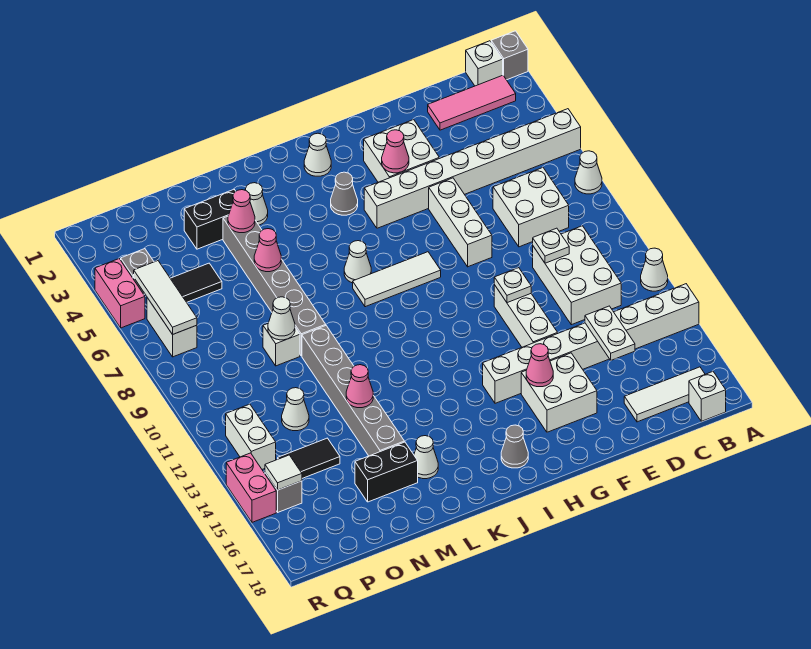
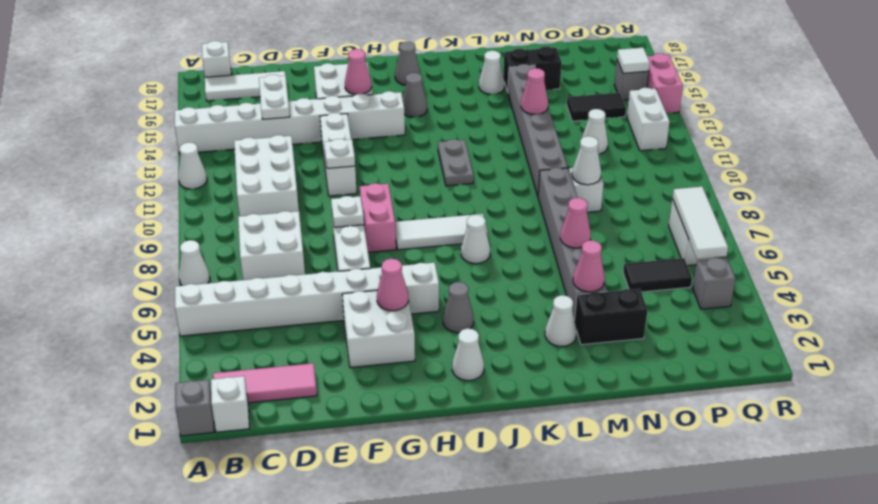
white 1x1 plate [533,228,569,263] -> white 1x1 plate moved to [331,196,364,227]
none -> grey 1x1 cone [403,73,427,117]
none -> grey 1x2 plate [438,139,474,186]
pink 1x2 brick [95,259,145,328] -> pink 1x2 brick moved to [360,183,396,252]

